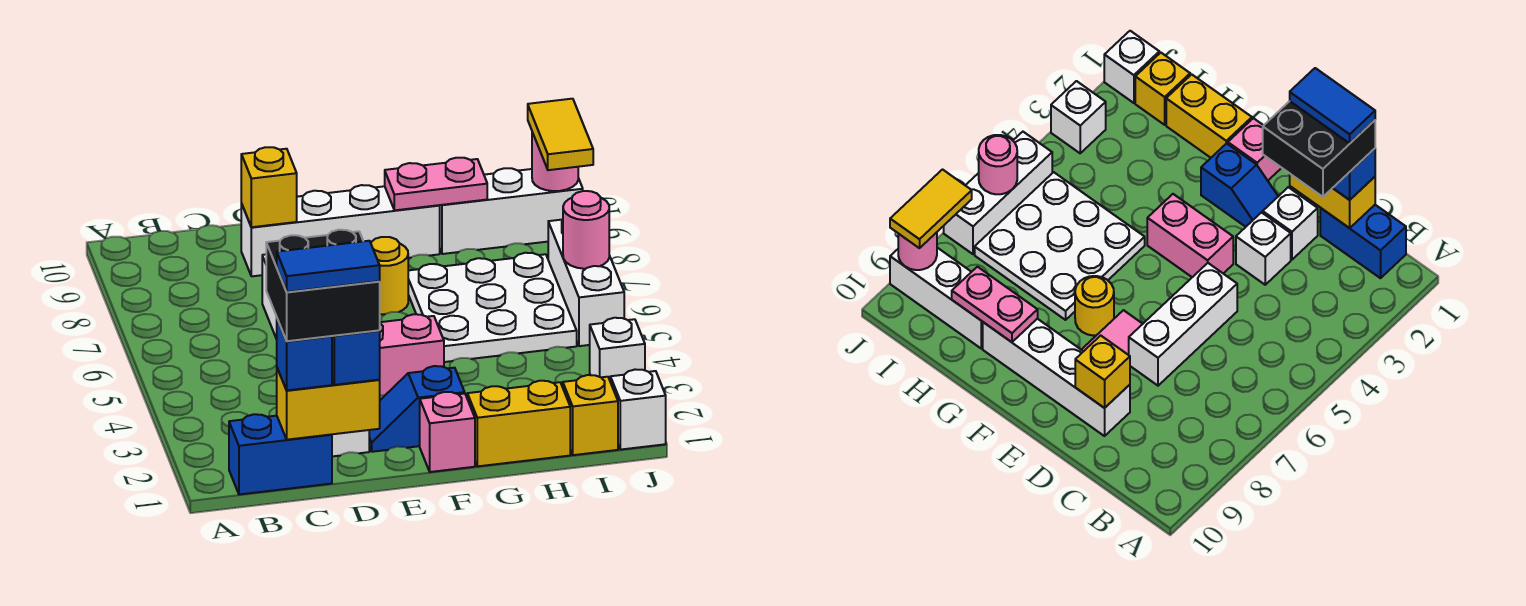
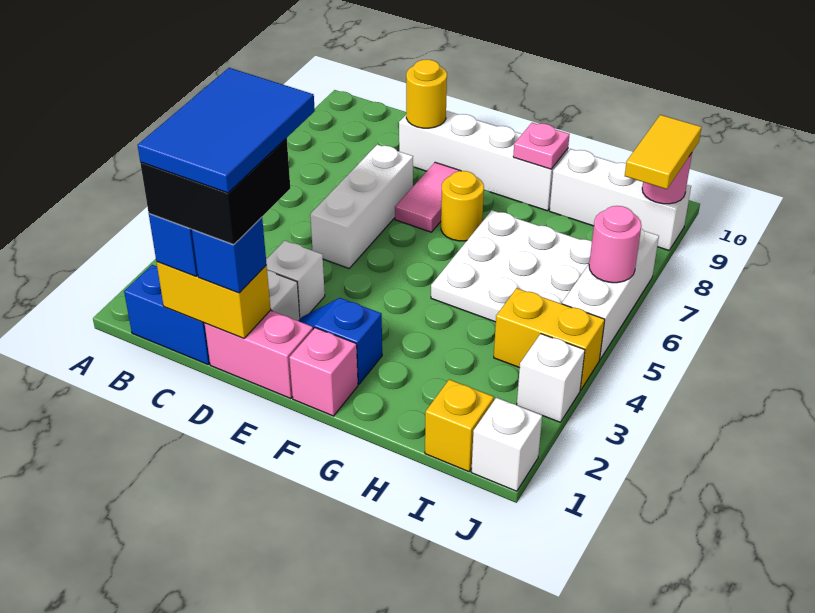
blue 1x2 tile [277,241,380,292] -> blue 2x3 tile [138,68,315,193]
yellow 1x1 brick [241,147,297,227] -> yellow 1x1 round brick [406,60,447,128]
pink 1x2 brick [379,314,444,396] -> pink 1x2 brick moved to [205,310,313,398]
yellow 1x2 brick [467,381,570,466] -> yellow 1x2 brick moved to [494,288,605,390]
pink 1x2 plate [385,158,487,210] -> pink 1x1 plate [513,123,570,169]

